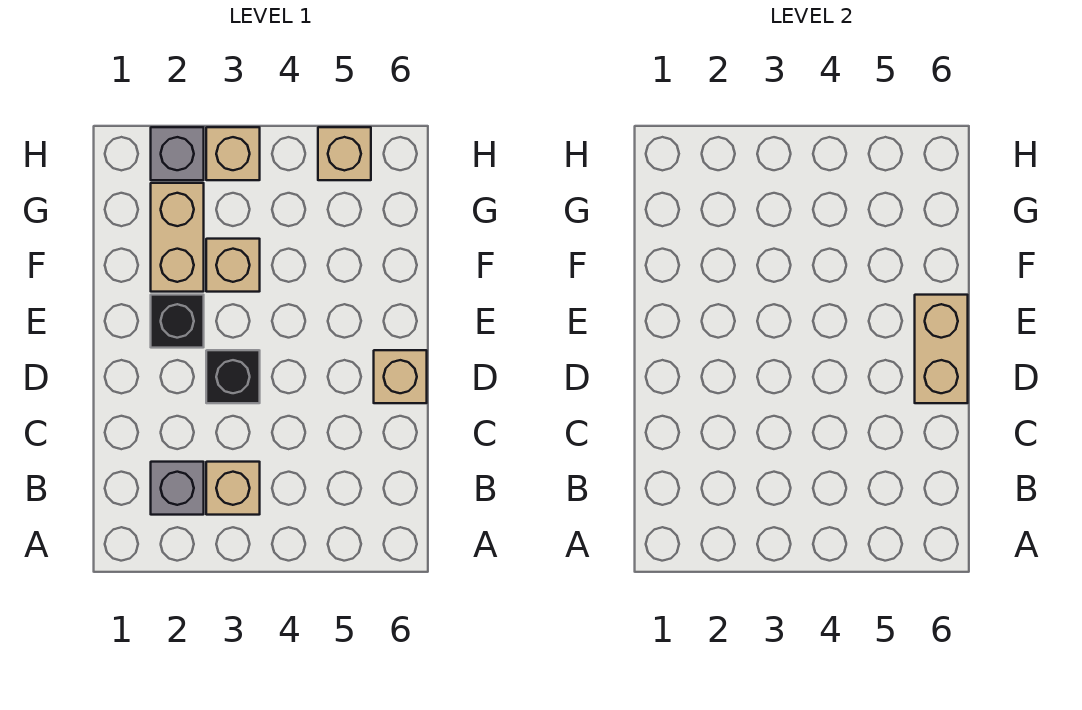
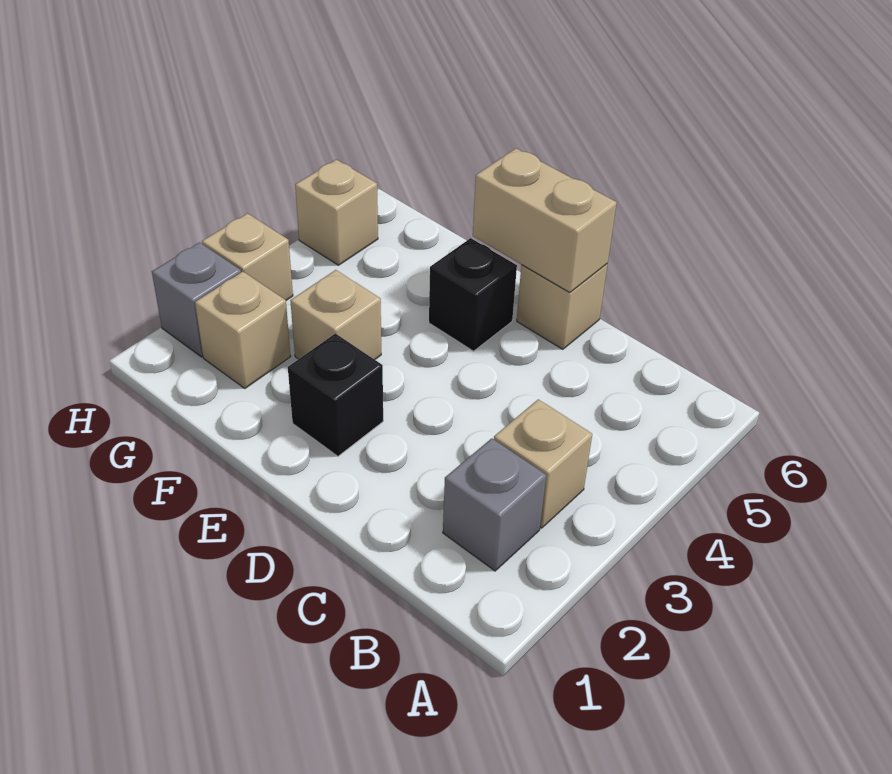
black 1x1 brick [206,350,260,403] -> black 1x1 brick moved to [429,238,517,351]
tan 1x2 brick [151,183,204,292] -> tan 1x1 brick [195,272,291,388]

